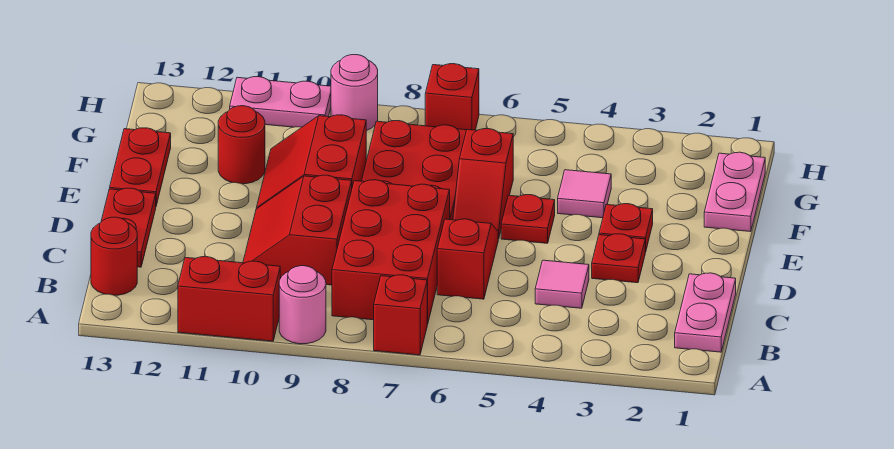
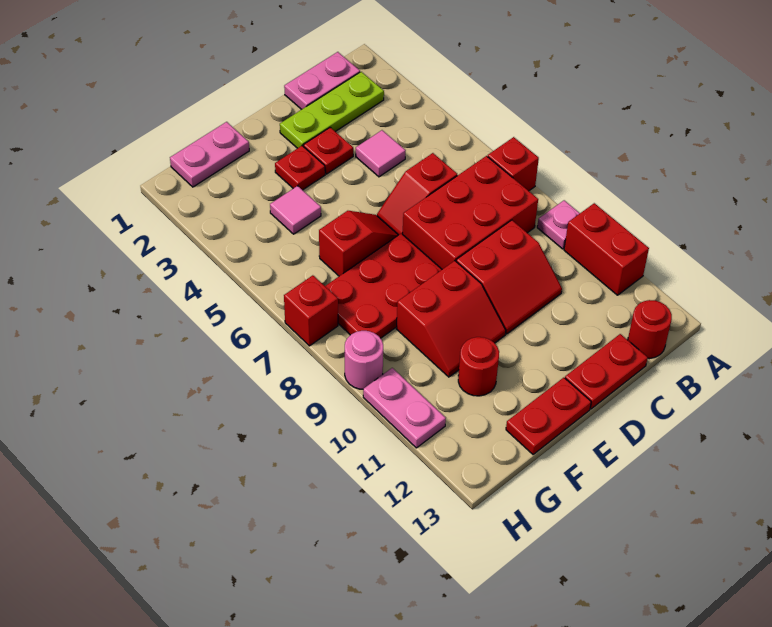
pink 1x1 round brick [279,266,326,344] -> pink 1x1 plate [537,200,580,249]
none -> lime 1x3 plate [280,72,384,148]
red 1x1 plate [501,195,555,243] -> none

